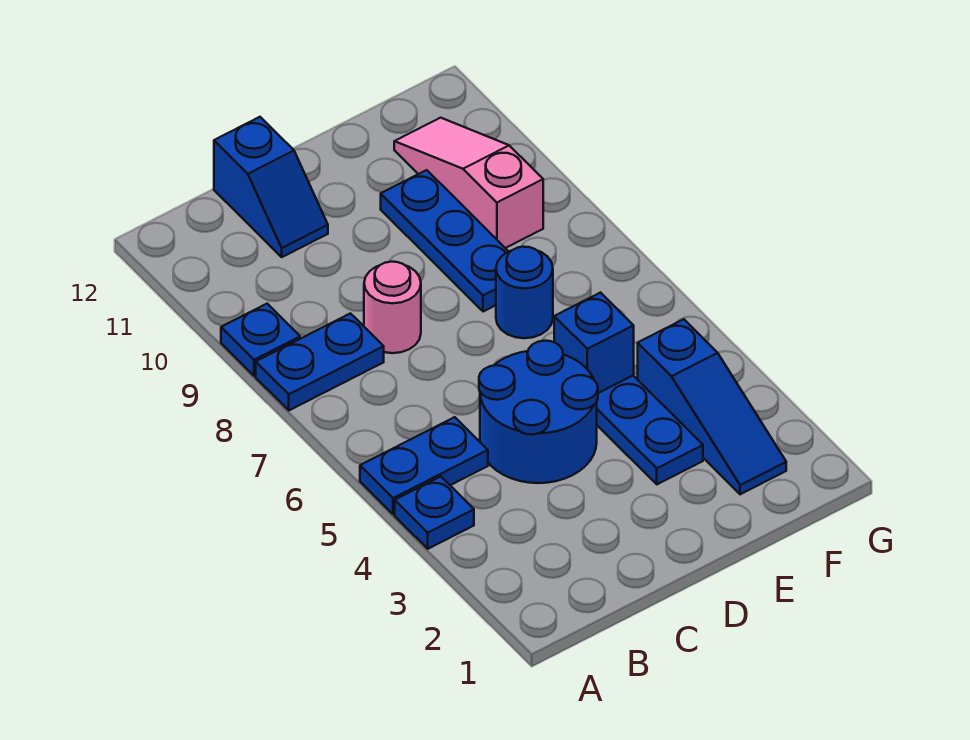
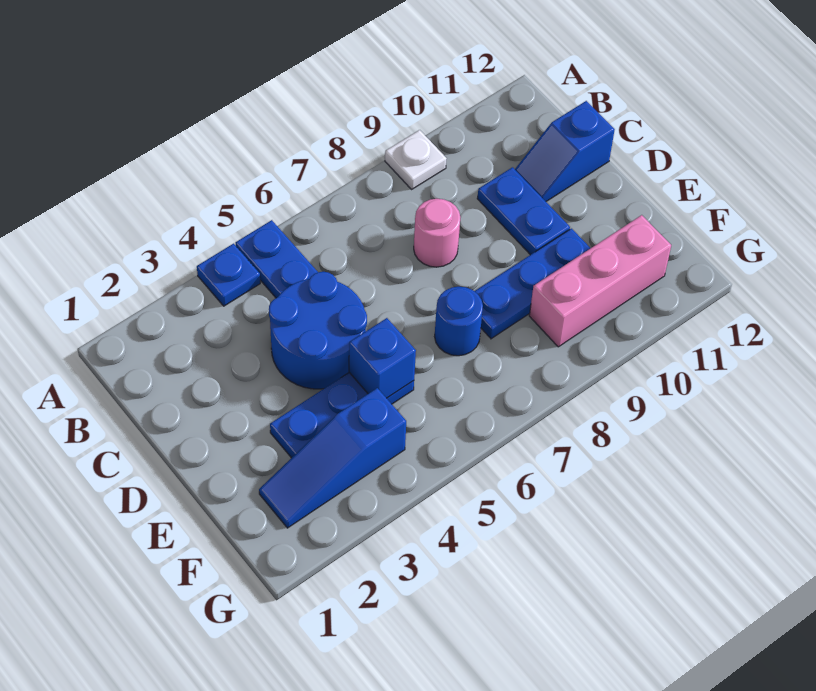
blue 1x2 plate [256,313,384,410] -> blue 1x2 plate moved to [477,167,570,255]
blue 1x1 plate [221,304,300,376] -> white 1x1 plate [385,130,447,189]
pink 1x3 slope [394,118,543,248] -> pink 1x3 brick [529,215,671,347]

